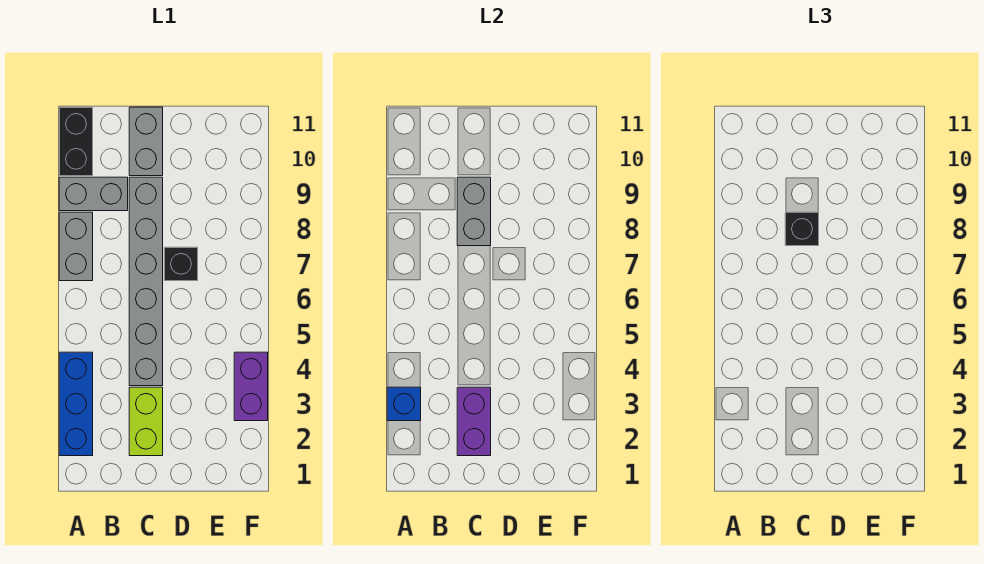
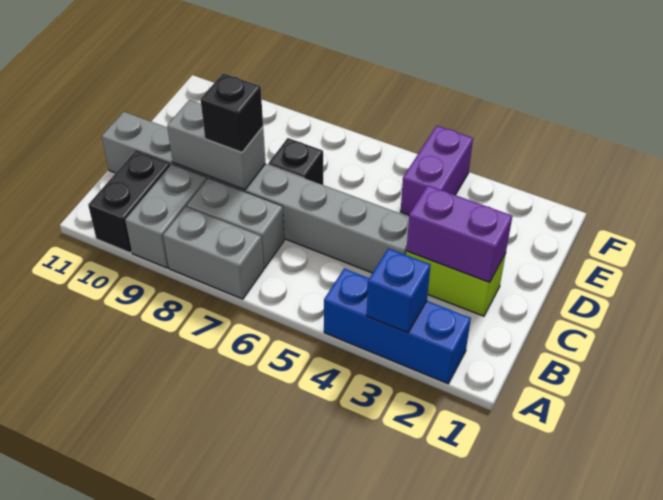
black 1x2 brick [59,107,93,176] -> black 1x2 brick turned to [88,151,170,253]
none -> grey 1x2 brick [187,178,284,268]
purple 1x2 brick [234,352,268,421] -> purple 1x2 brick turned to [401,126,473,215]

